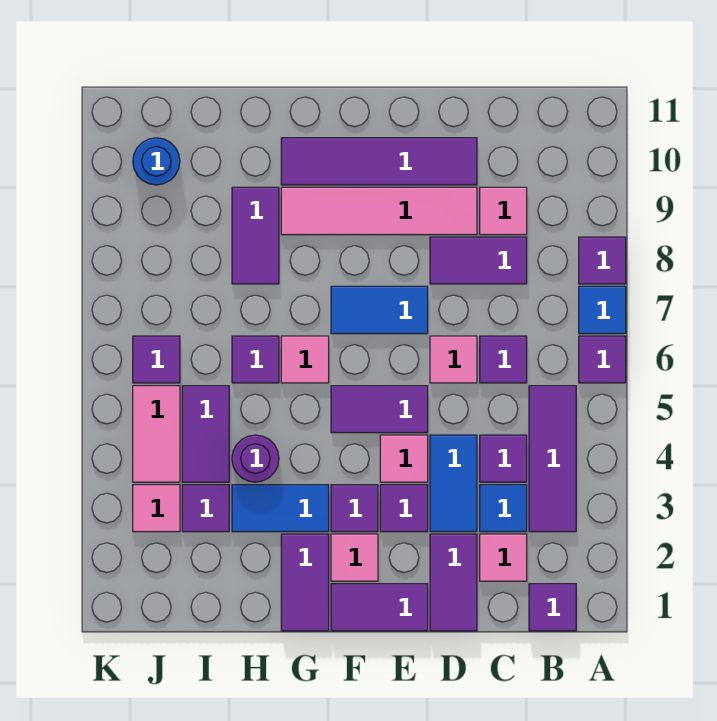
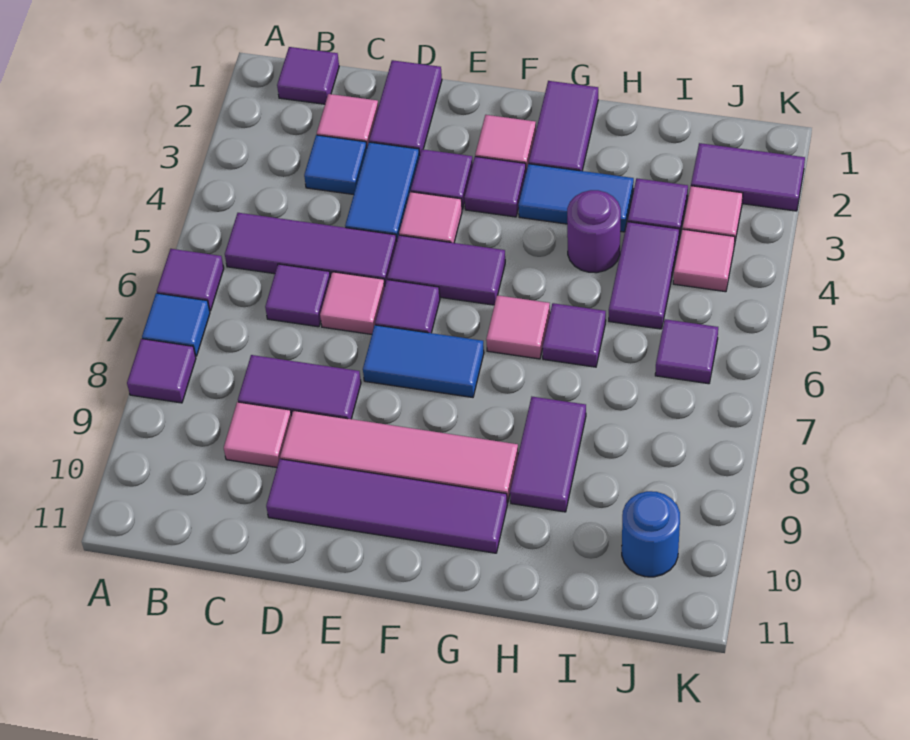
purple 1x3 tile [529,386,576,532] -> purple 1x3 tile turned to [225,213,397,284]
purple 1x1 tile [480,435,527,482] -> purple 1x1 tile moved to [375,280,440,333]
purple 1x2 tile [331,584,428,631] -> purple 1x2 tile moved to [691,143,805,211]
pink 1x2 tile [133,386,180,482] -> pink 1x1 tile [673,229,735,292]

